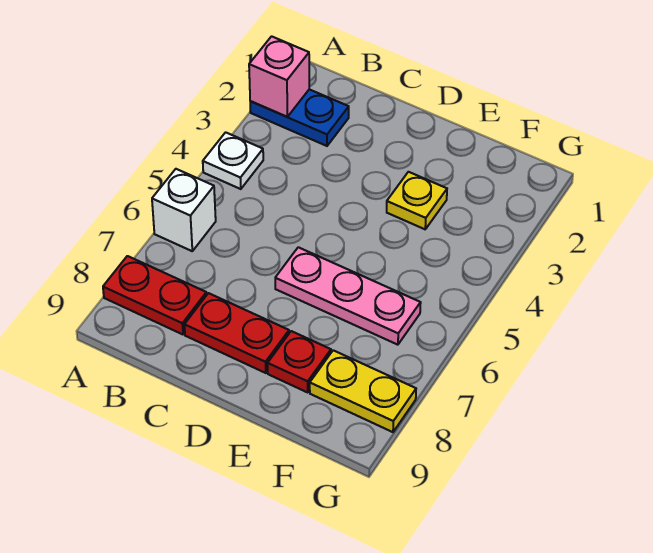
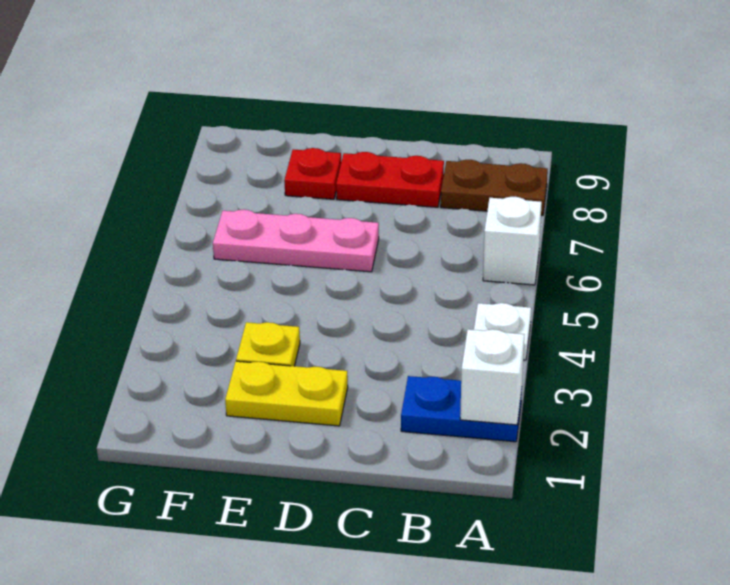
pink 1x1 brick [249,36,309,117] -> white 1x1 brick [460,329,524,425]
red 1x2 plate [103,256,207,334] -> brown 1x2 plate [441,160,548,215]
yellow 1x2 plate [310,350,416,432] -> yellow 1x2 plate moved to [225,361,348,426]

